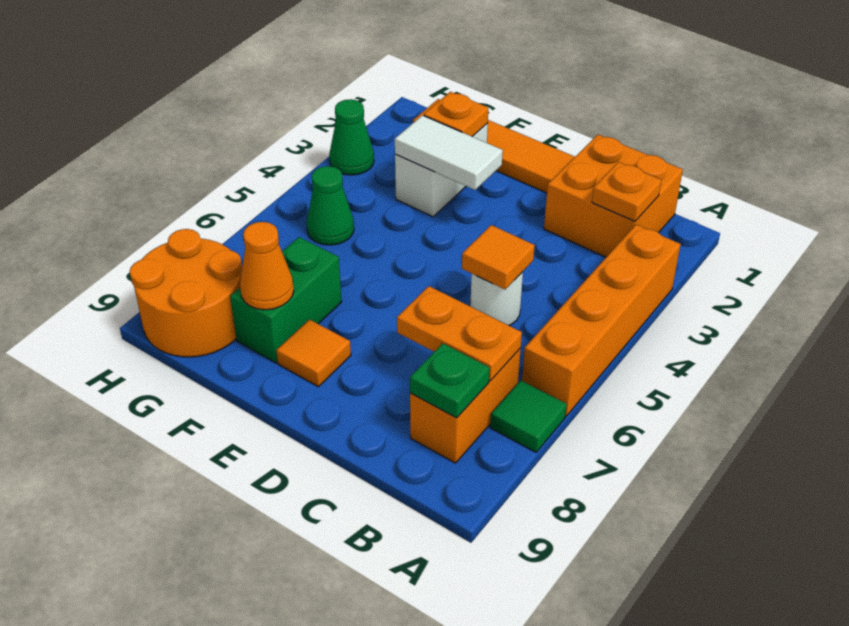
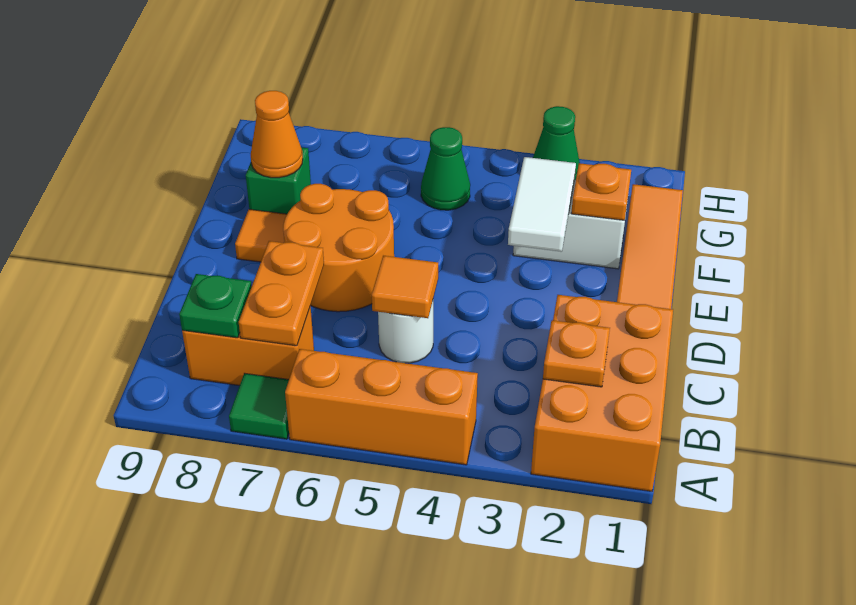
orange 1x4 brick [522,225,681,416] -> orange 1x3 brick [285,349,478,465]
orange 2x2 brick [544,135,683,257] -> orange 2x3 brick [531,295,673,491]
green 1x2 brick [230,237,342,363] -> green 1x1 brick [246,147,311,214]
orange 2x2 round brick [130,229,242,357] -> orange 2x2 round brick moved to [283,184,394,312]

